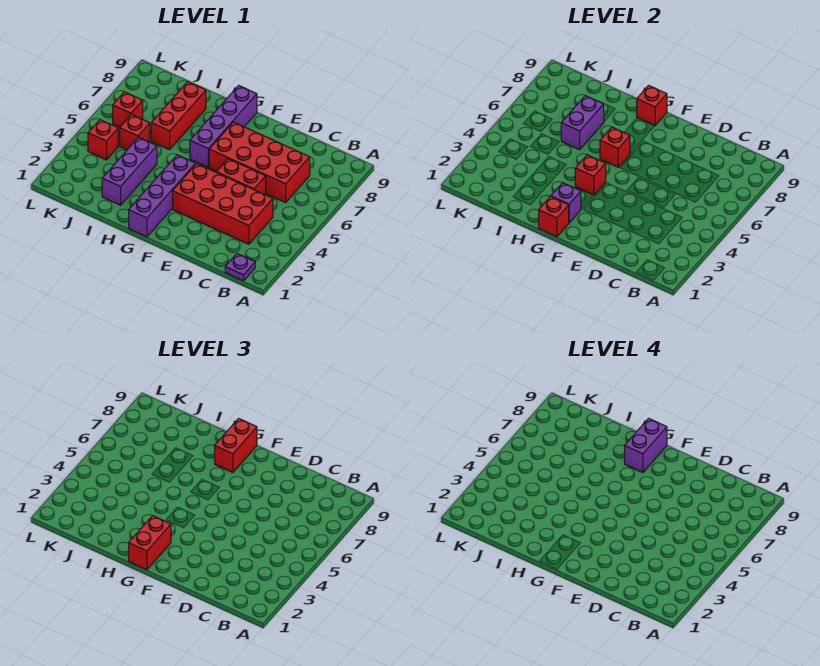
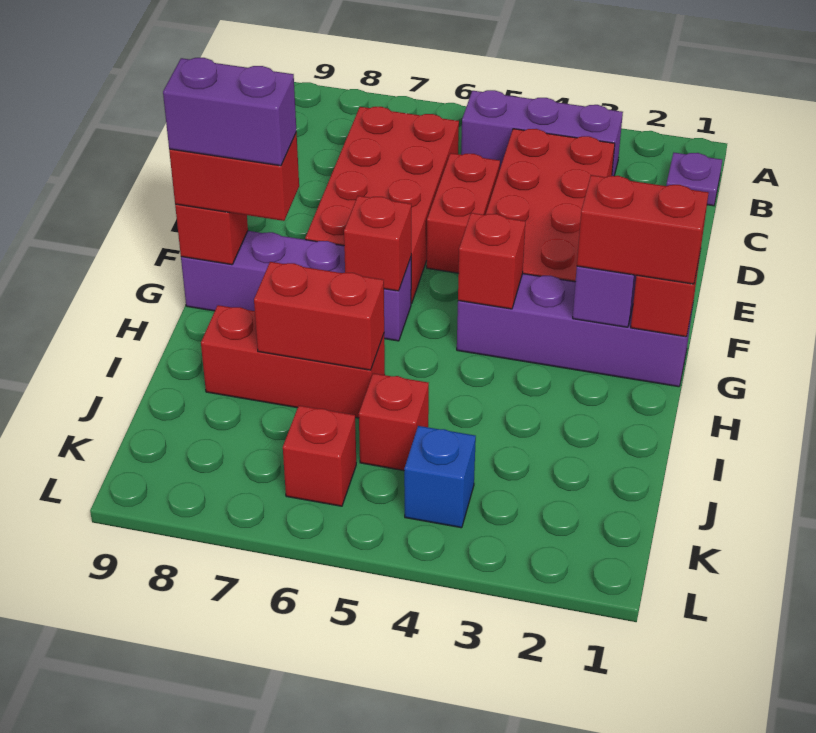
purple 1x3 brick [102,137,157,205] -> purple 1x3 brick moved to [461,90,623,176]
purple 1x2 brick [561,96,604,150] -> red 1x2 brick [254,262,384,370]
red 1x1 brick [88,120,118,160] -> blue 1x1 brick [404,426,476,528]

